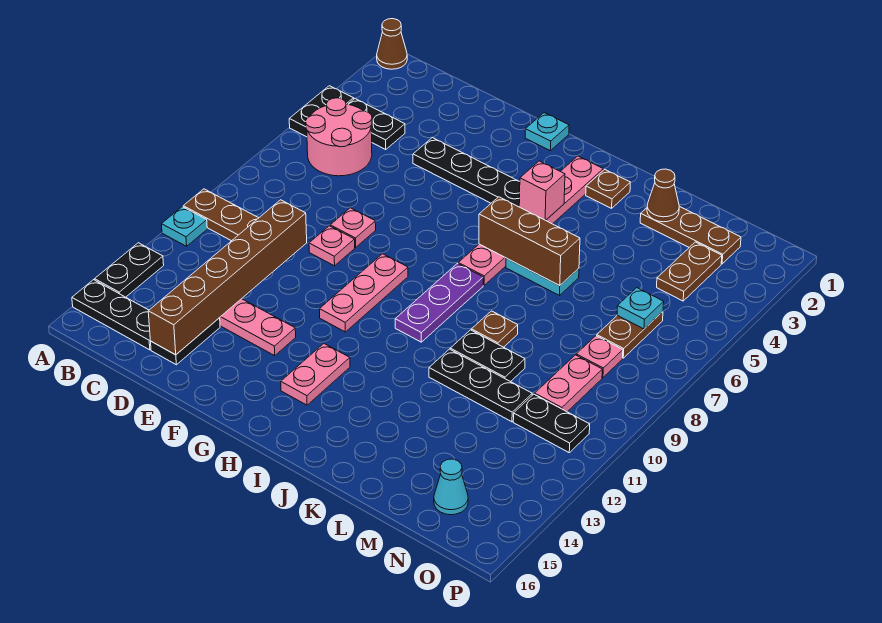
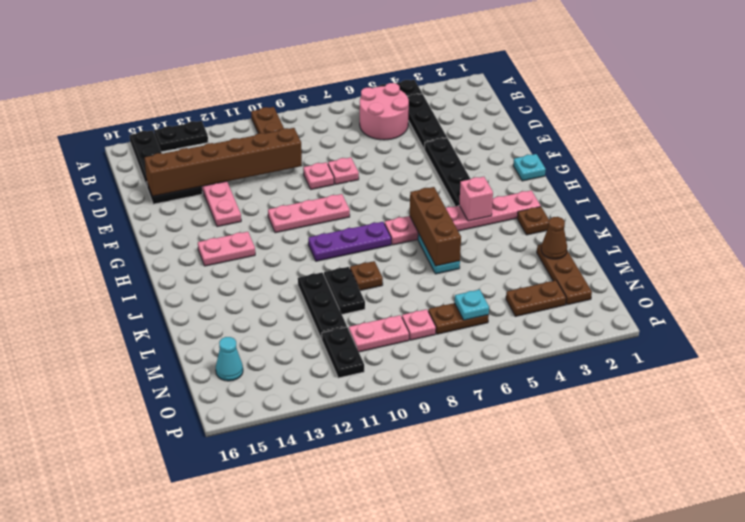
brown 1x1 cone [377,19,407,69] -> none
cyan 1x1 plate [162,207,207,246] -> none
black 1x2 plate [348,99,405,150] -> black 1x3 plate [408,94,447,149]

